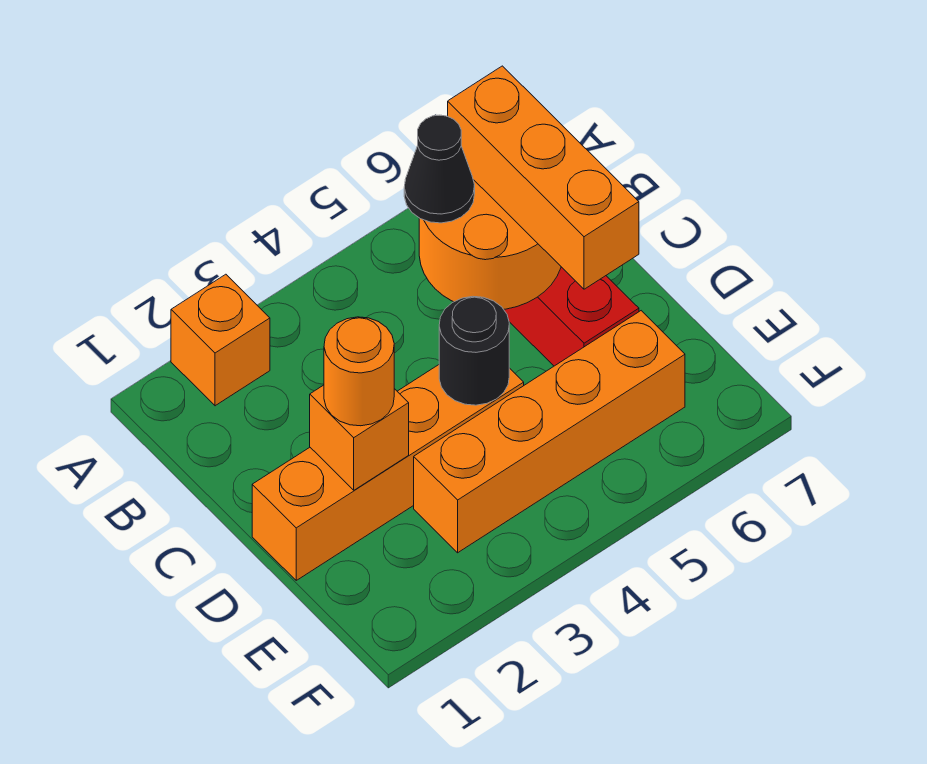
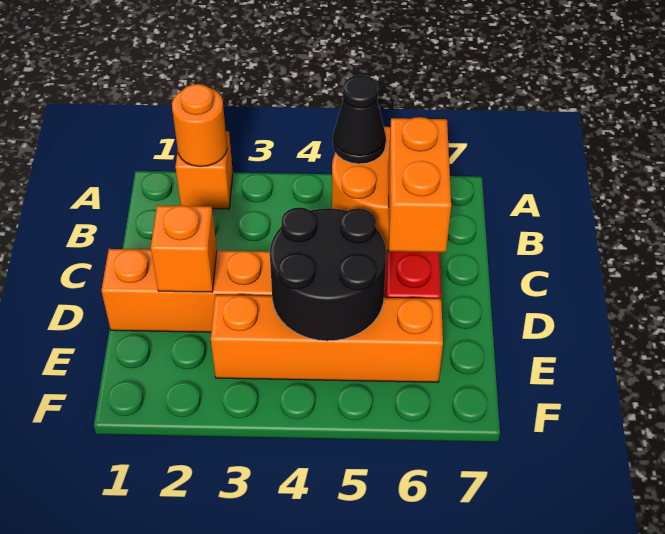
orange 1x3 brick [448,66,639,289] -> orange 1x2 brick [389,117,451,253]
orange 1x1 round brick [324,317,394,426] -> orange 1x1 round brick moved to [172,84,227,167]
black 1x1 round brick [439,296,509,405] -> black 2x2 round brick [270,207,386,341]

